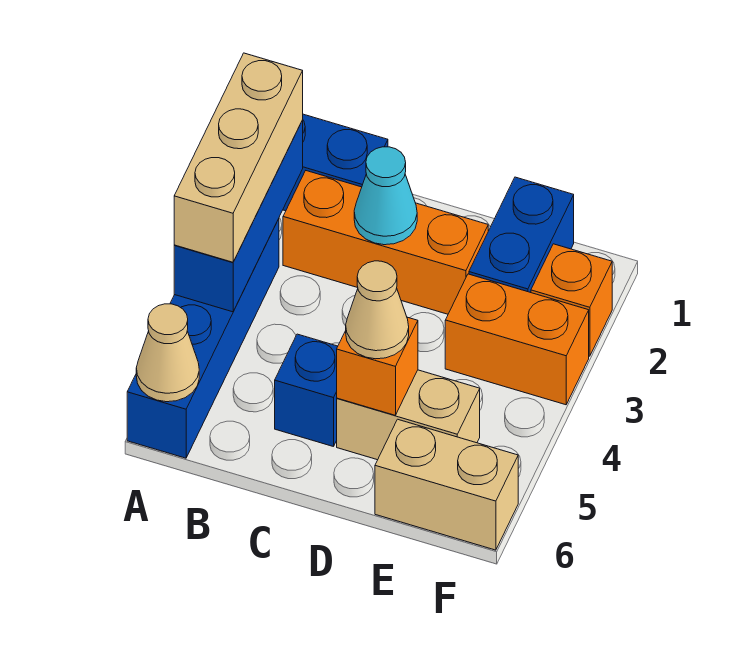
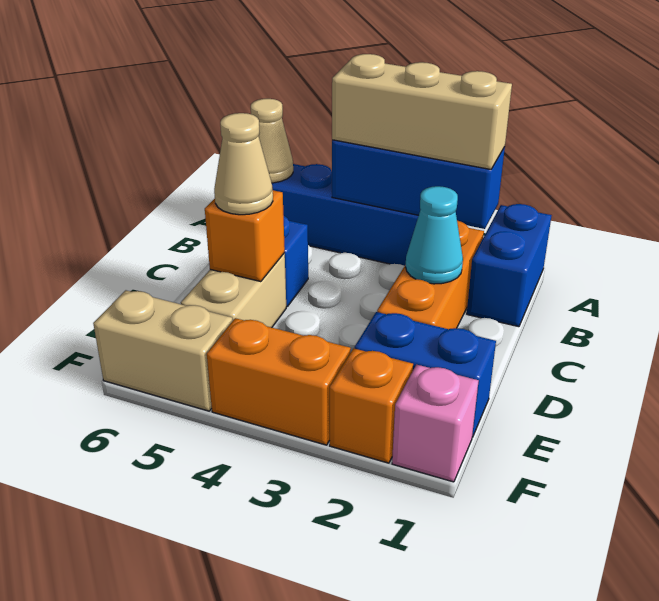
orange 1x2 brick [445,274,589,405] -> orange 1x2 brick turned to [207,318,351,445]
tan 1x2 brick [375,419,518,550] -> tan 1x2 brick turned to [93,290,233,411]
none -> pink 1x1 brick [392,364,479,482]

